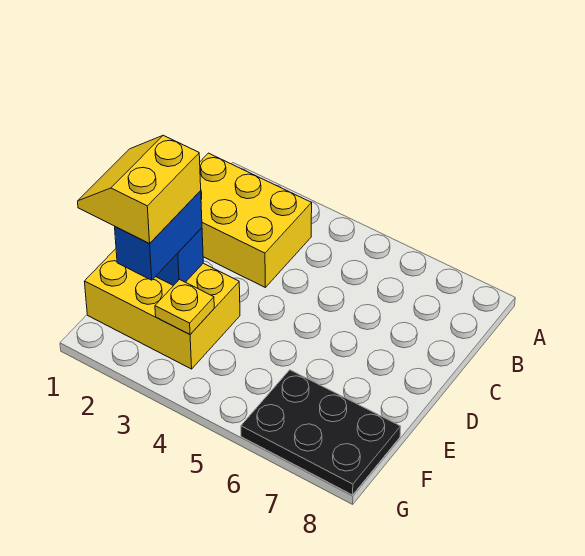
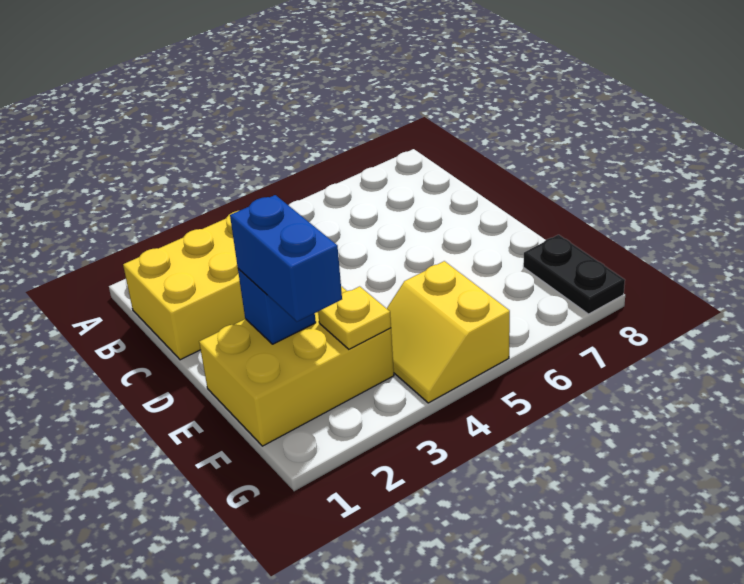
yellow 2x2 slope [78,135,201,244] -> yellow 2x2 slope moved to [387,261,510,403]
black 2x3 plate [241,370,401,495] -> black 1x2 plate [523,235,625,314]

